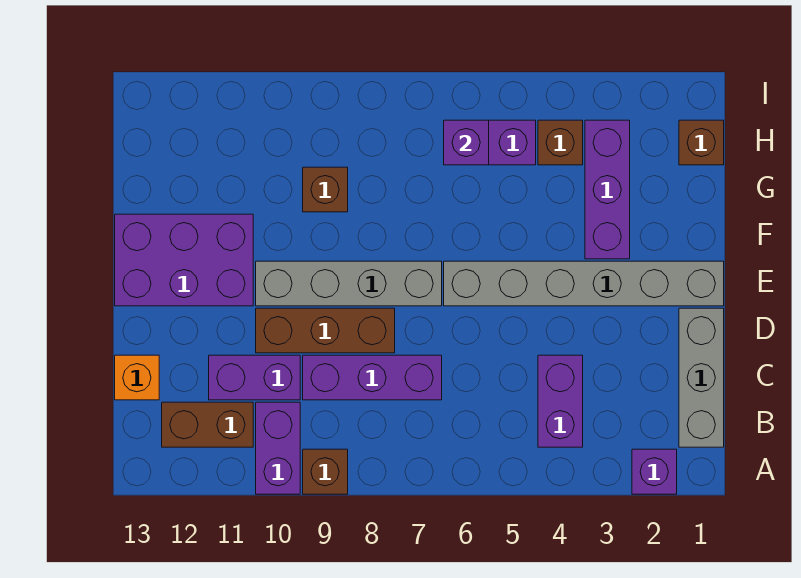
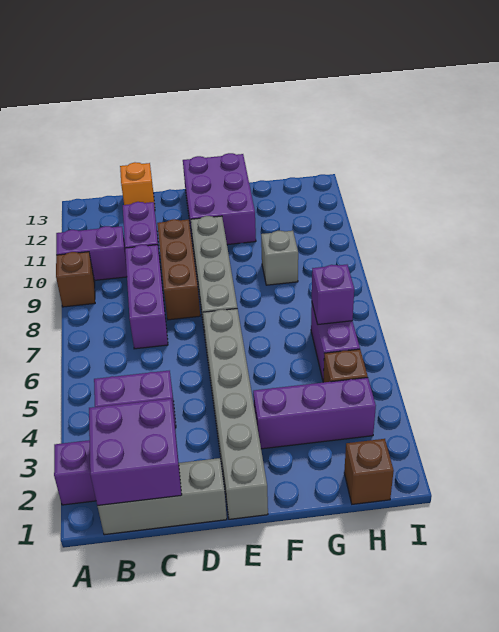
none -> purple 2x2 brick [89,398,182,505]
brown 1x2 brick [162,402,253,447] -> none
brown 1x1 brick [303,167,348,212] -> grey 1x1 brick [261,231,298,285]

